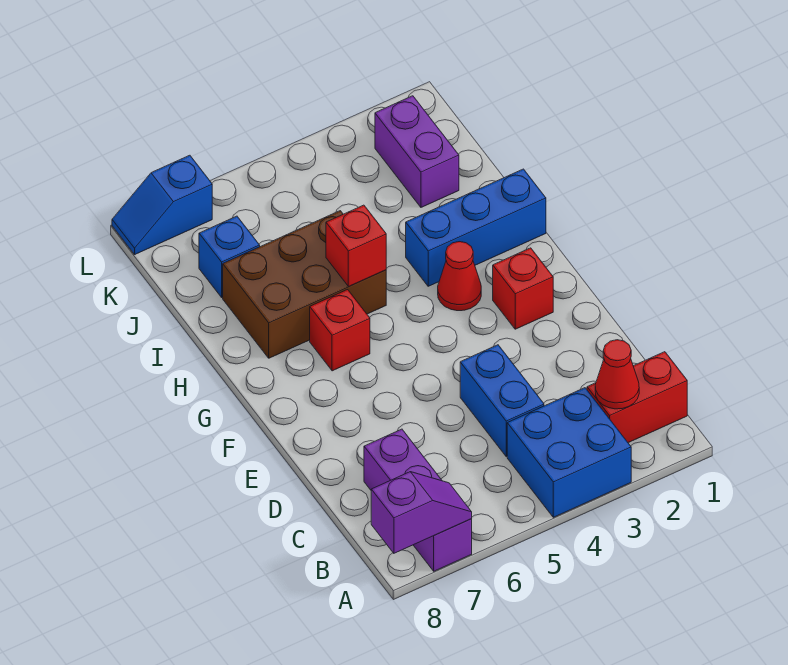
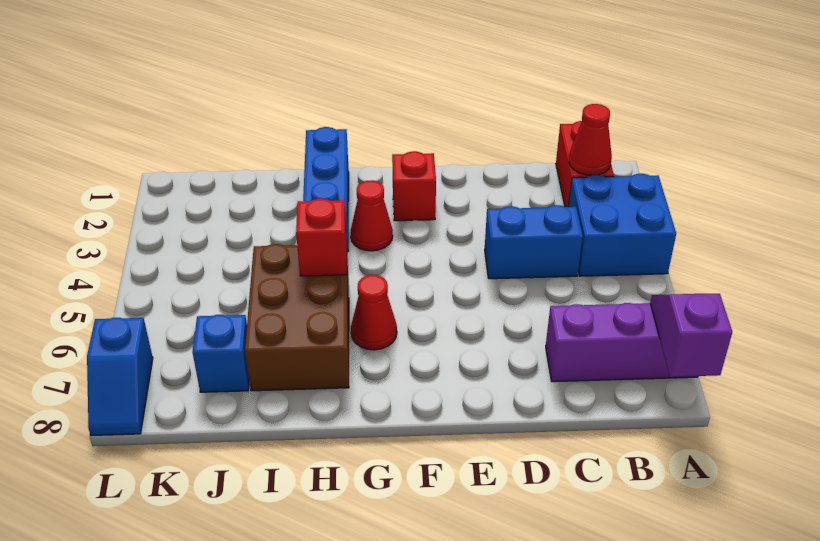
red 1x1 brick [310,290,370,371] -> red 1x1 cone [351,275,397,350]
purple 1x2 brick [375,96,459,207] -> none

